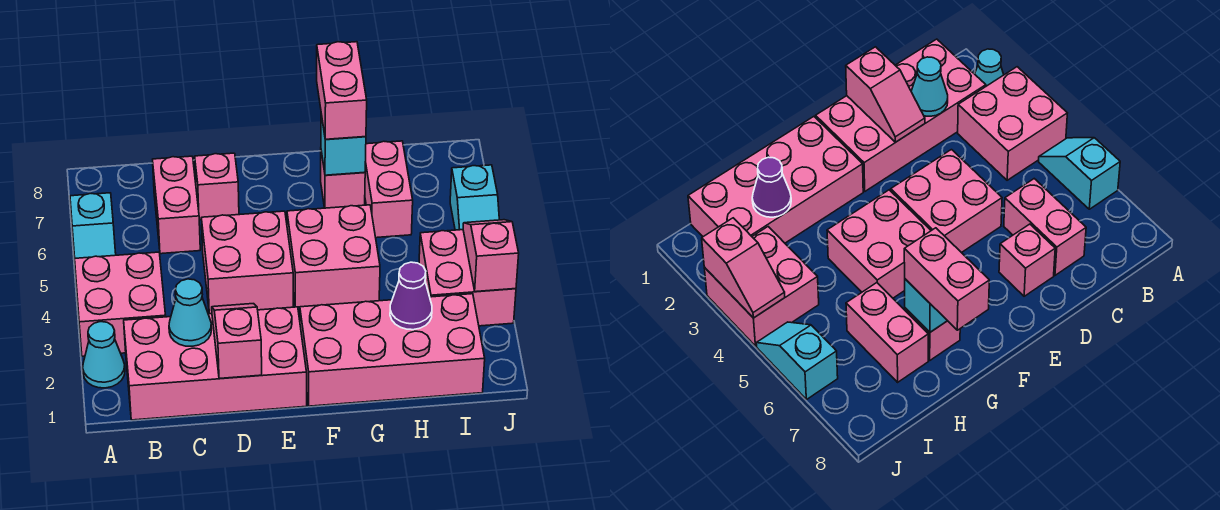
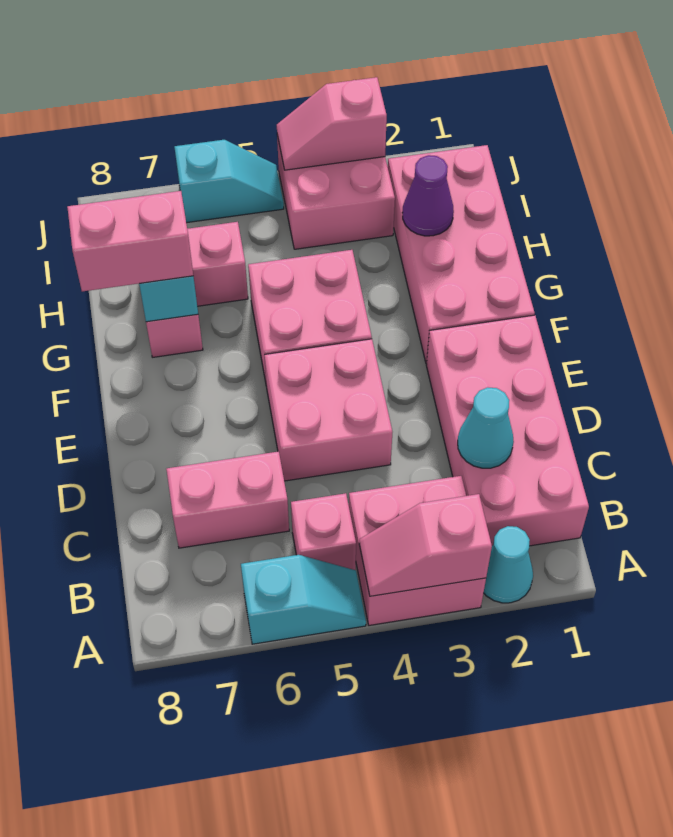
pink 1x2 slope [212,304,262,379] -> pink 1x2 slope moved to [359,494,492,596]
pink 1x1 brick [195,153,239,220] -> pink 1x1 brick moved to [291,493,356,570]

